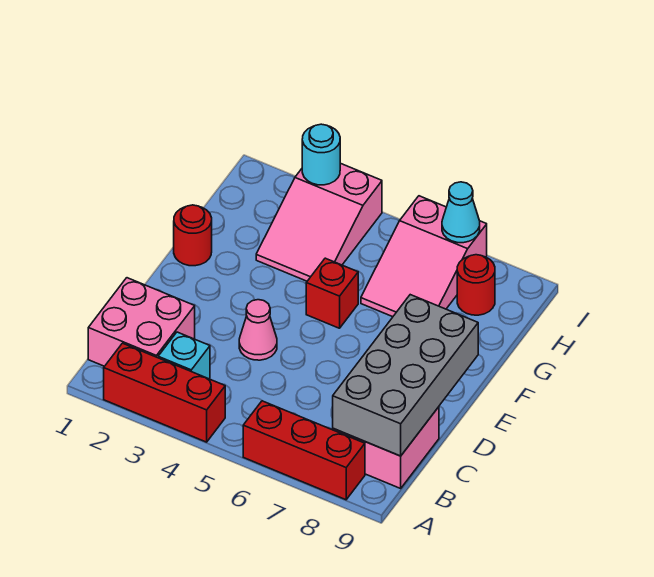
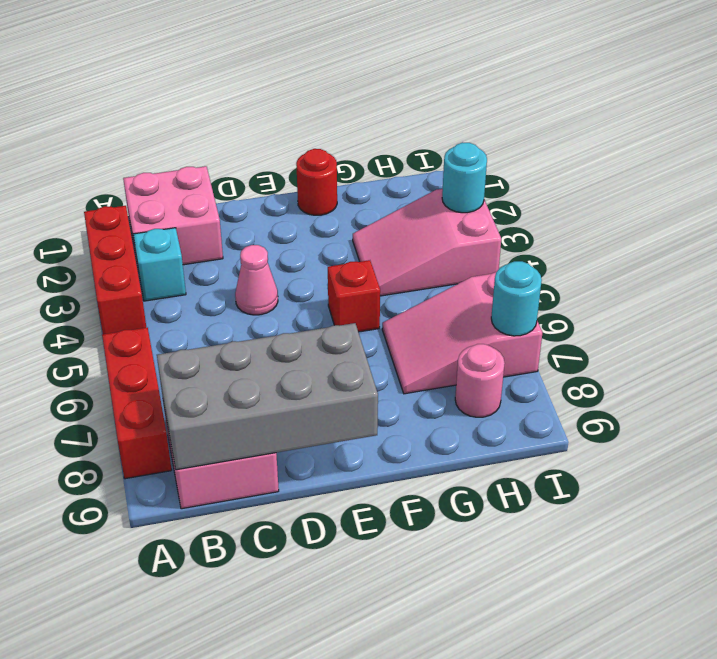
red 1x1 round brick [457,255,495,315] -> pink 1x1 round brick [455,344,505,417]
cyan 1x1 cone [442,182,480,243] -> cyan 1x1 round brick [491,261,542,336]

